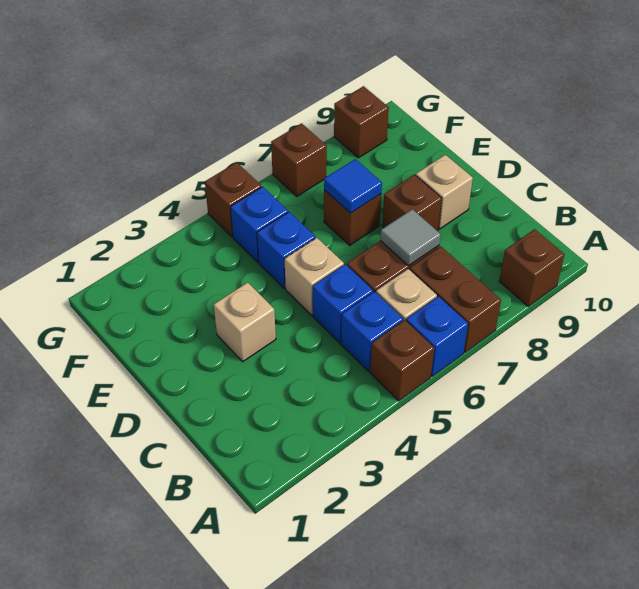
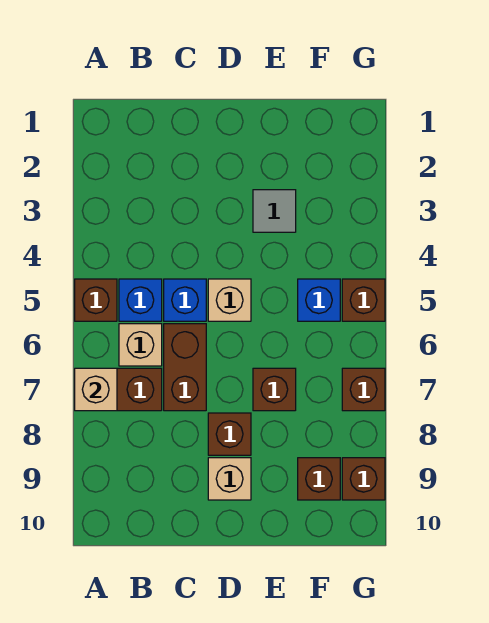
blue 1x1 brick [406,297,468,376] -> none
brown 1x1 brick [499,229,564,306] -> brown 1x1 brick moved to [298,458,340,500]
grey 1x1 tile [380,209,441,266] -> grey 1x1 tile moved to [253,190,296,232]
tan 1x1 brick [214,282,276,362] -> tan 1x1 brick moved to [75,368,117,411]
blue 1x1 brick [257,212,316,288] -> none
blue 1x1 tile [324,159,382,213] -> none

